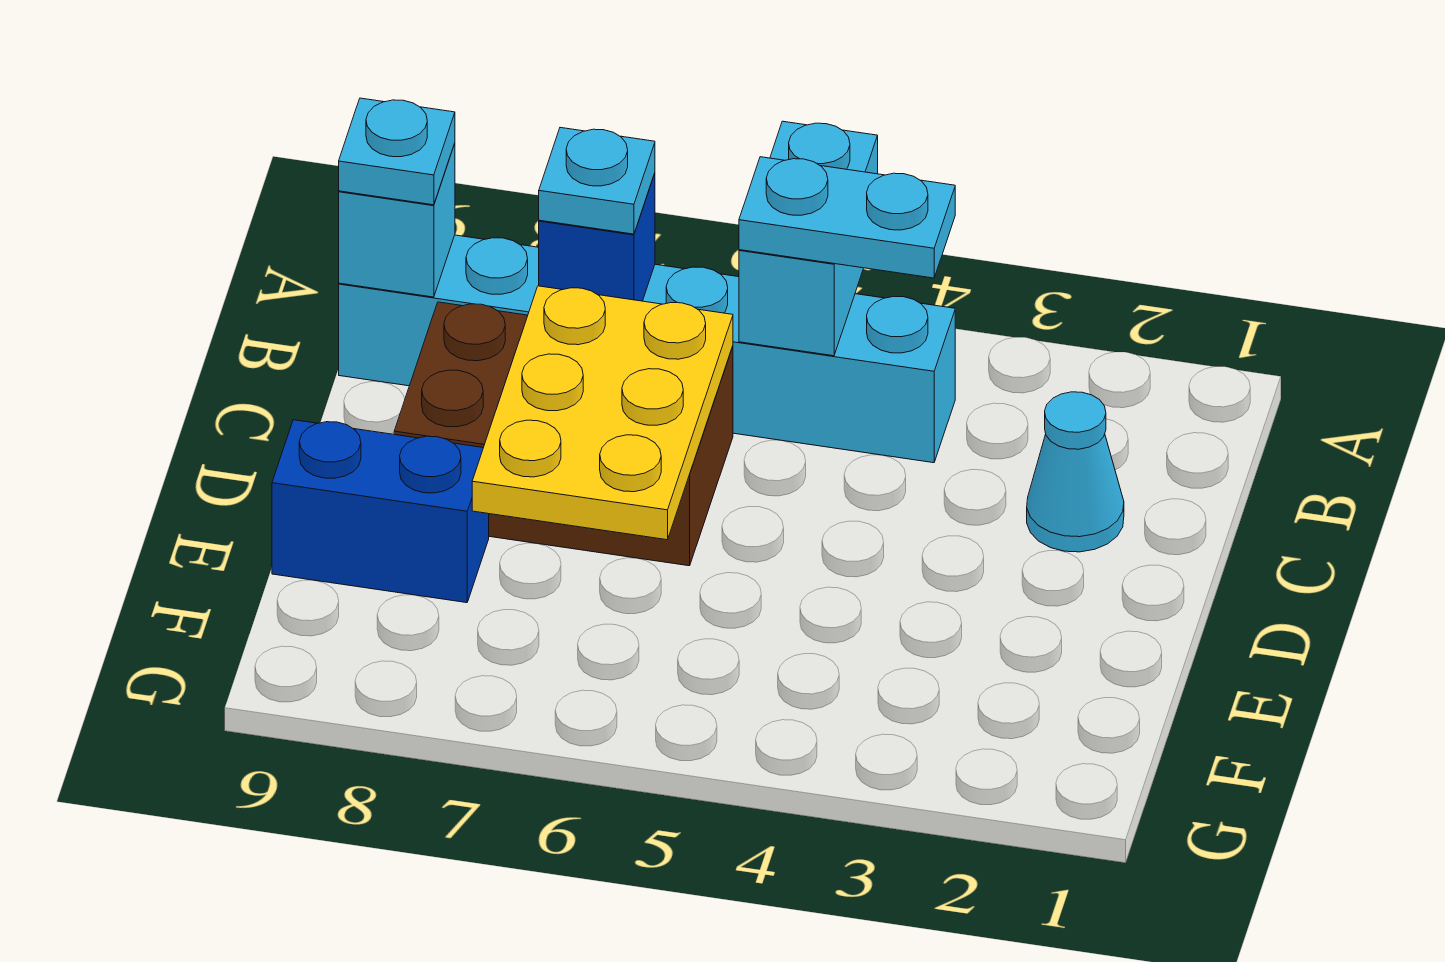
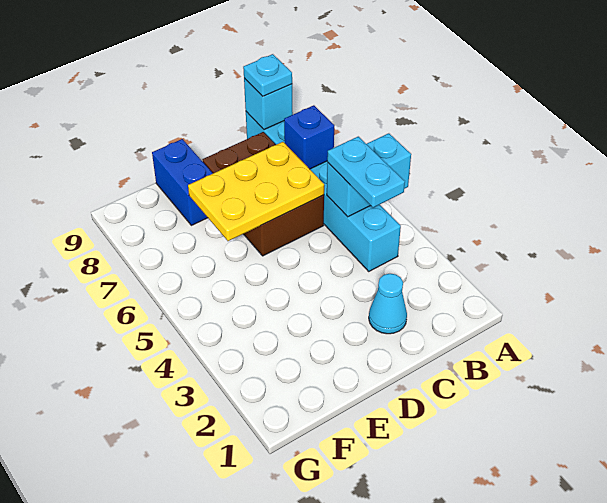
cyan 1x1 plate [539,128,655,234] -> none

